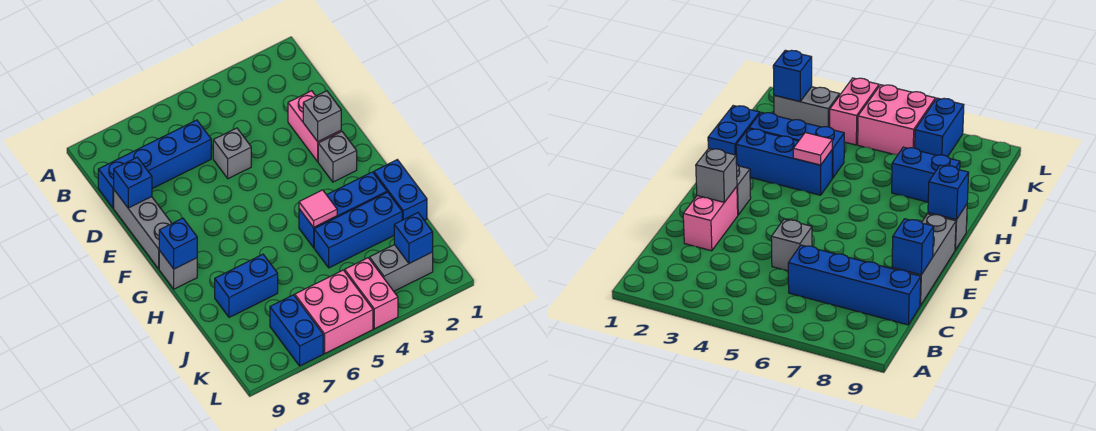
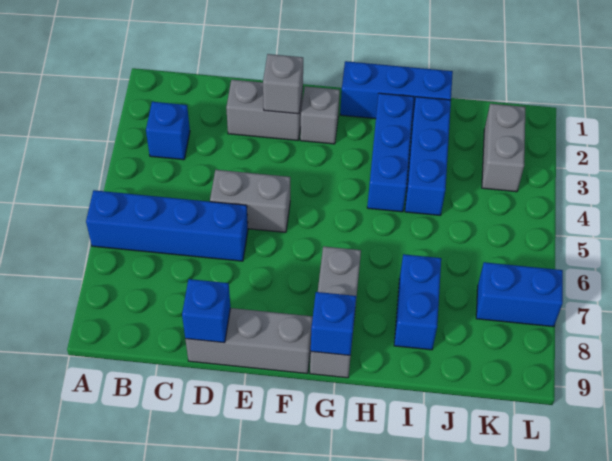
blue 1x4 brick [98,120,211,208] -> blue 1x4 brick turned to [86,190,248,261]
pink 1x2 brick [288,91,341,162] -> grey 1x2 brick [226,80,303,140]
grey 1x1 brick [213,128,251,179] -> grey 1x2 brick [210,170,290,232]
grey 1x1 brick [159,250,197,289] -> grey 1x3 brick [310,246,361,378]
blue 1x2 brick [374,160,427,220] -> blue 1x3 brick [340,61,453,119]
pink 1x1 tile [299,190,337,227] -> none
blue 1x1 brick [394,213,433,263] -> blue 1x1 brick moved to [146,102,190,160]
pink 1x2 brick [345,258,398,329] -> none
pink 2x2 brick [295,270,373,353] -> none

